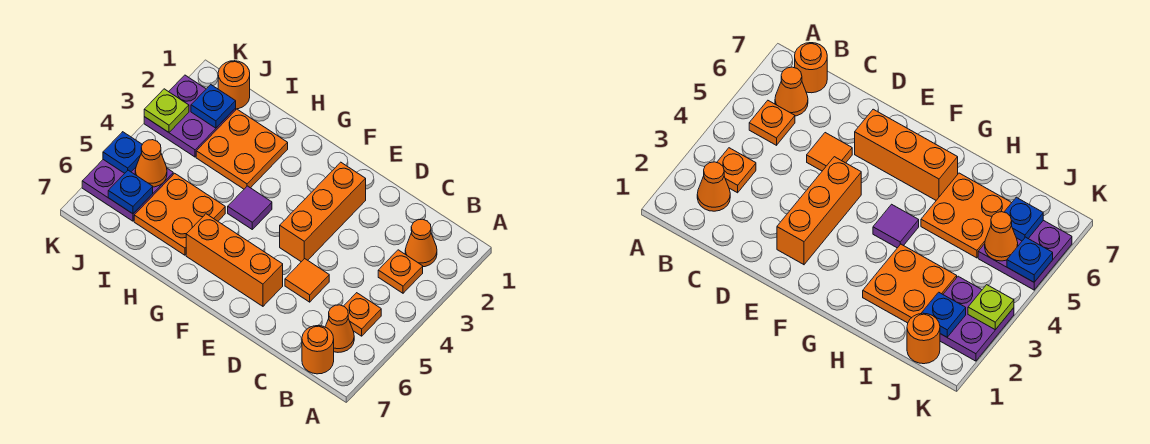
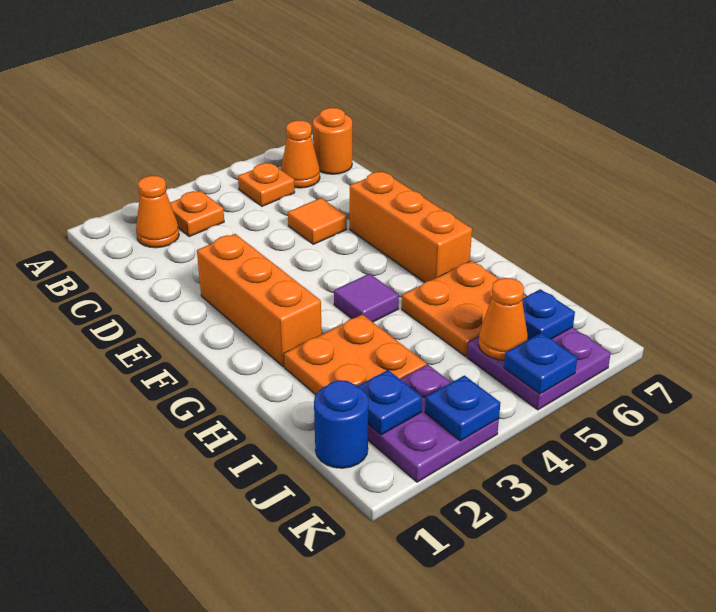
orange 1x3 brick [280,162,366,262] -> orange 1x3 brick turned to [197,234,322,367]
orange 1x1 round brick [218,61,250,109] -> blue 1x1 round brick [314,380,368,468]
lime 1x1 plate [144,89,189,132] -> blue 1x1 plate [425,375,500,441]

